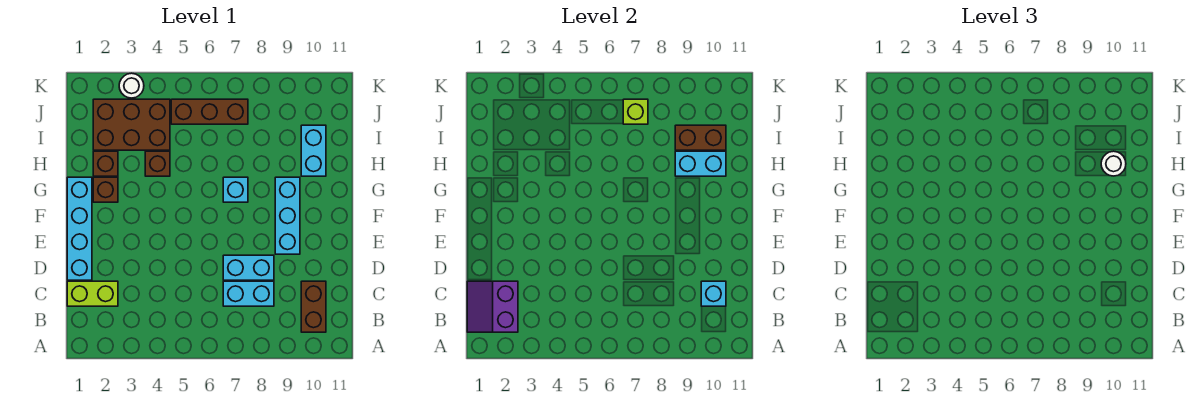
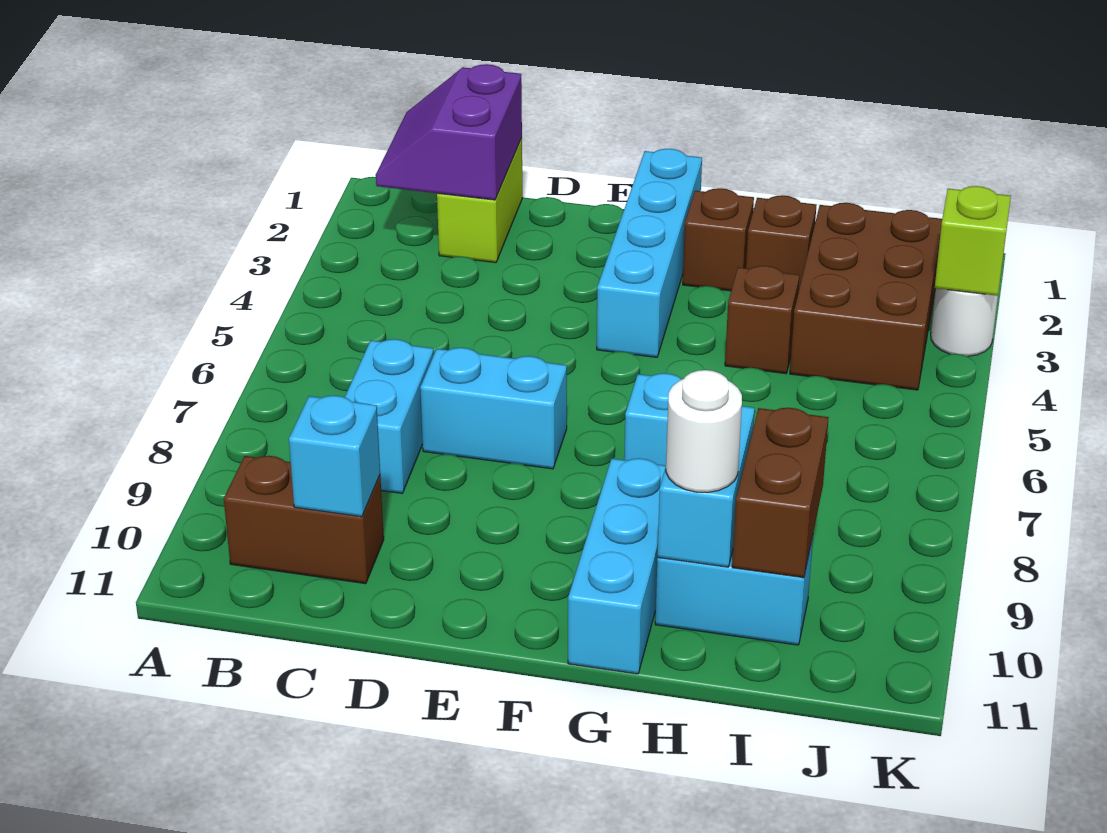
purple 2x2 slope [467,281,518,332] -> purple 2x2 slope turned to [376,64,522,200]
cyan 1x4 brick [67,177,92,280] -> cyan 1x4 brick turned to [597,149,702,357]
cyan 1x2 brick [223,255,274,280] -> cyan 1x2 brick turned to [420,348,567,469]
cyan 1x3 brick [275,177,300,254] -> cyan 1x3 brick turned to [568,458,666,674]
brown 1x3 brick [171,99,248,124] -> none
lime 1x1 brick [623,99,648,124] -> lime 1x1 brick moved to [935,186,1011,296]

